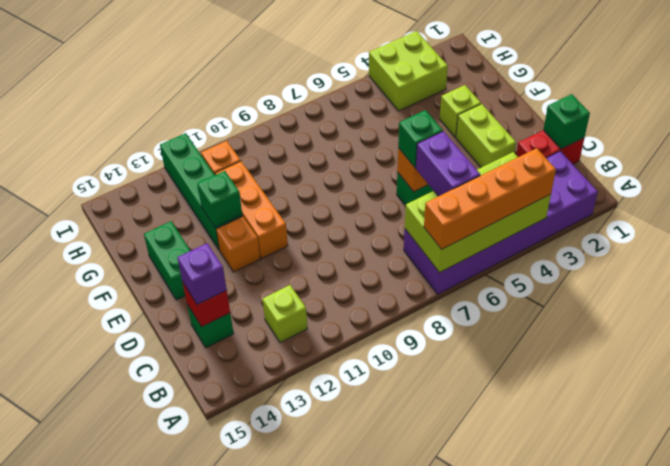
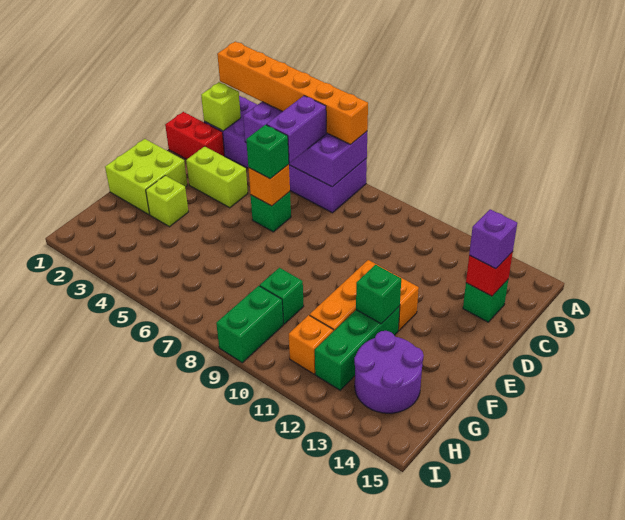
lime 2x4 brick [405,152,551,273] -> purple 2x4 brick [243,102,367,187]
orange 1x4 brick [424,148,556,249] -> orange 1x6 brick [217,42,368,144]
lime 1x1 brick [262,285,307,343] -> lime 1x1 brick moved to [201,82,241,131]
green 1x1 brick [543,94,590,149] -> green 1x1 brick moved to [260,268,304,324]
lime 1x2 brick [456,104,516,167] -> lime 1x2 brick turned to [186,146,248,208]
green 1x2 brick [144,221,190,300] -> green 1x2 brick moved to [216,286,283,363]
green 1x4 brick [160,133,243,249] -> green 1x3 brick [315,306,400,390]
none -> purple 2x2 round brick [354,331,424,413]
lime 2x2 brick [369,31,448,111] -> lime 2x2 brick moved to [105,139,187,215]

